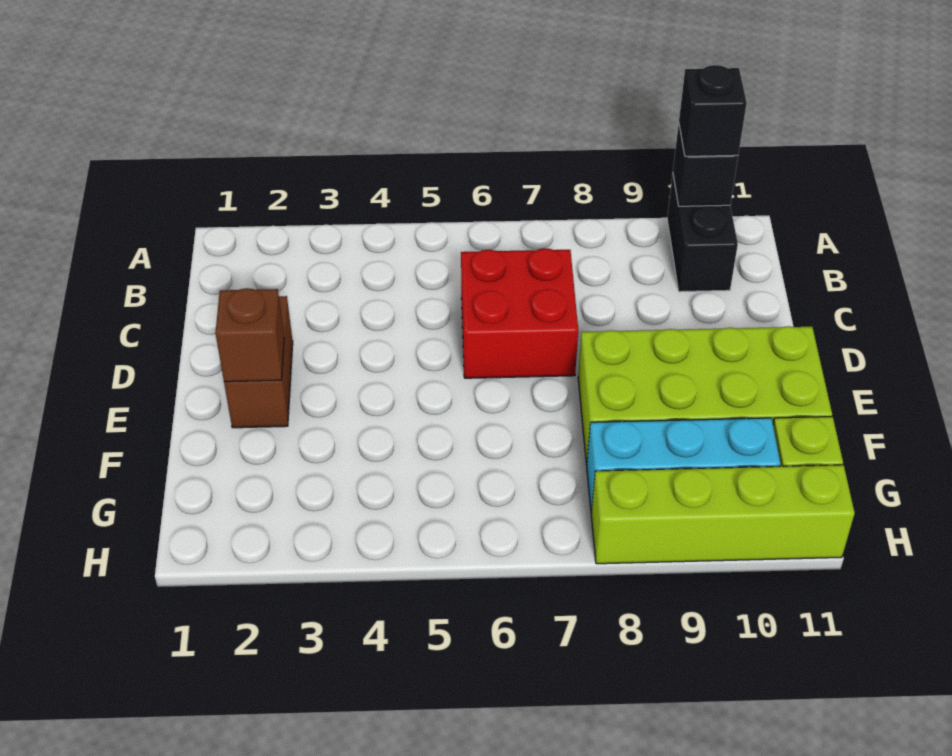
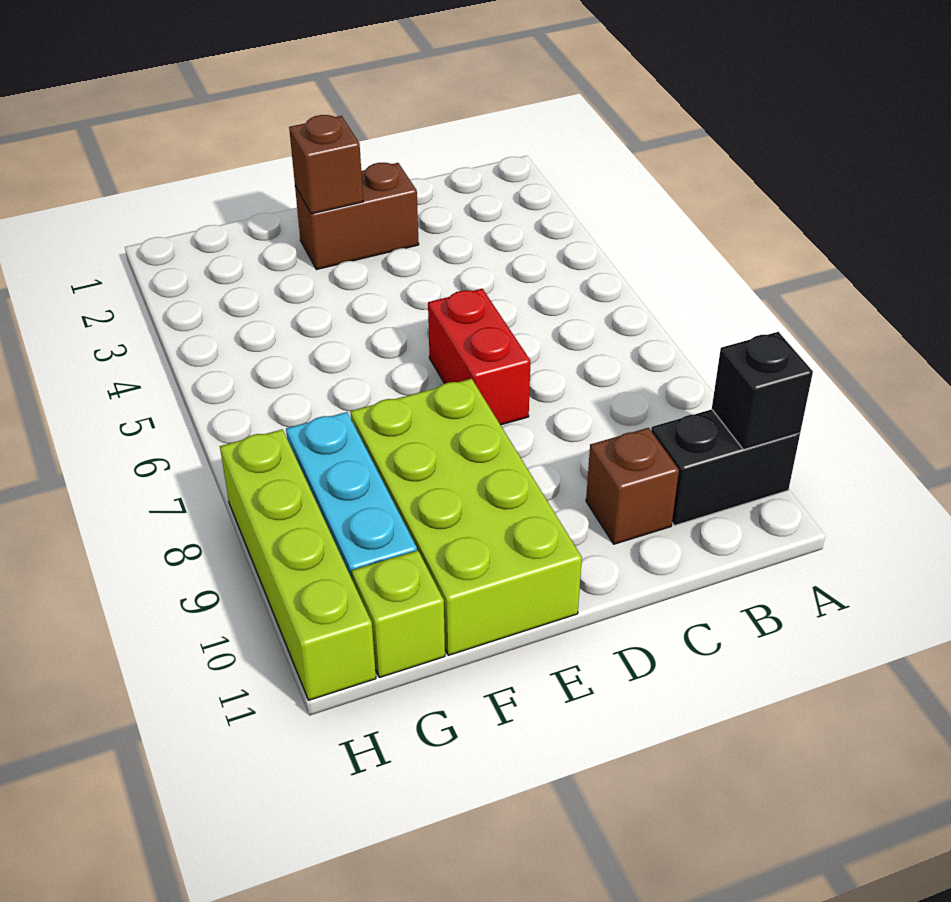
black 1x1 brick [679,65,747,156] -> none
red 2x2 brick [461,249,578,378] -> red 1x2 brick [428,289,530,425]
none -> brown 1x1 brick [586,428,679,544]

